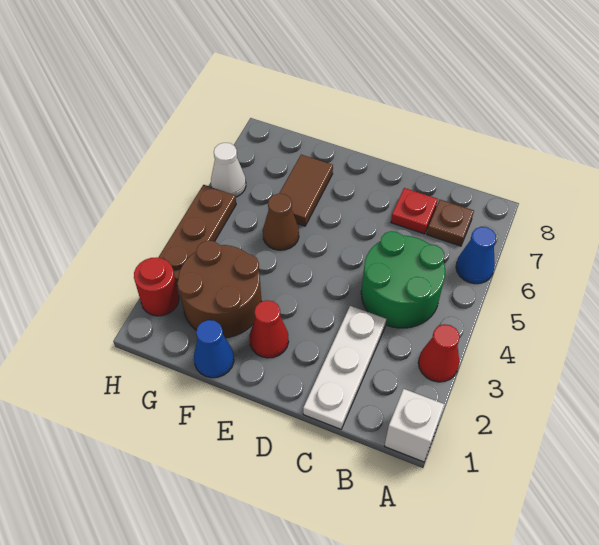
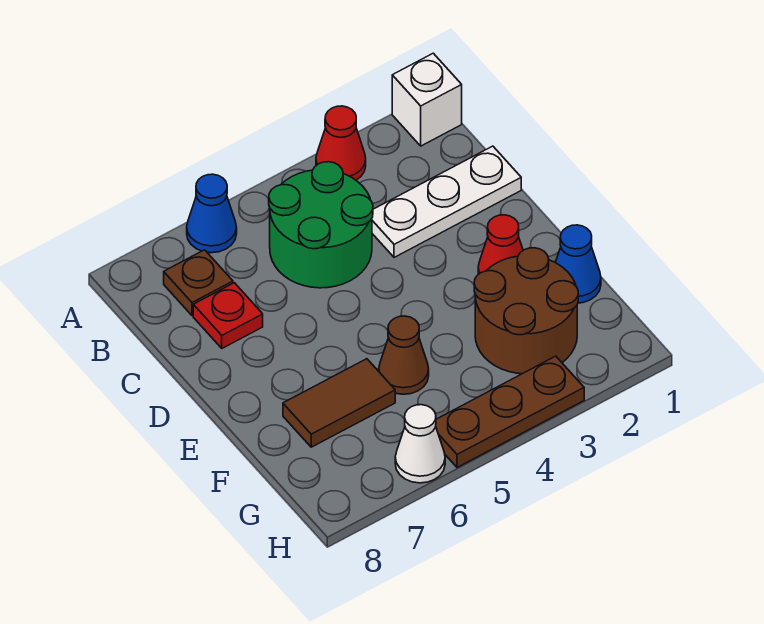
red 1x1 round brick [134,257,179,316] -> none

